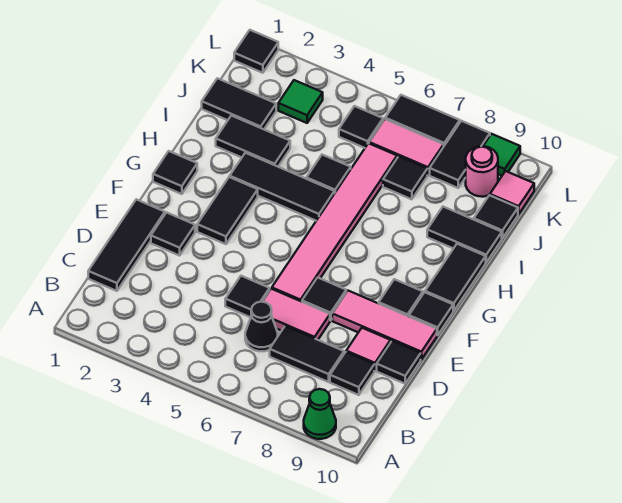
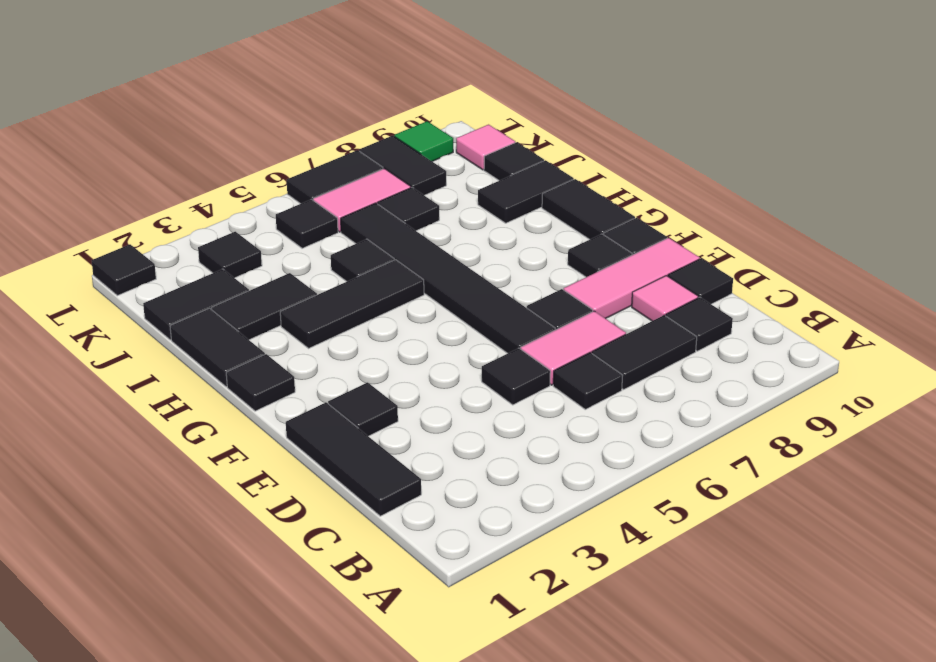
green 1x1 cone [304,389,336,439] -> none
black 1x1 cone [245,302,278,351] -> black 1x1 tile [553,353,623,409]
pink 1x6 tile [272,143,397,302] -> black 1x6 tile [341,203,555,353]
black 1x2 tile [197,177,258,244] -> black 1x2 tile moved to [170,308,265,387]
green 1x1 tile [278,80,323,123] -> black 1x1 tile [198,232,262,278]
pink 1x1 round brick [466,146,498,197] -> none

